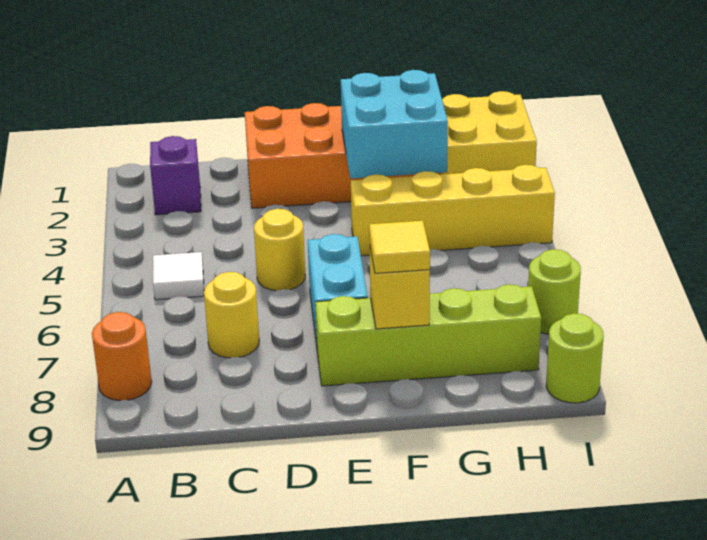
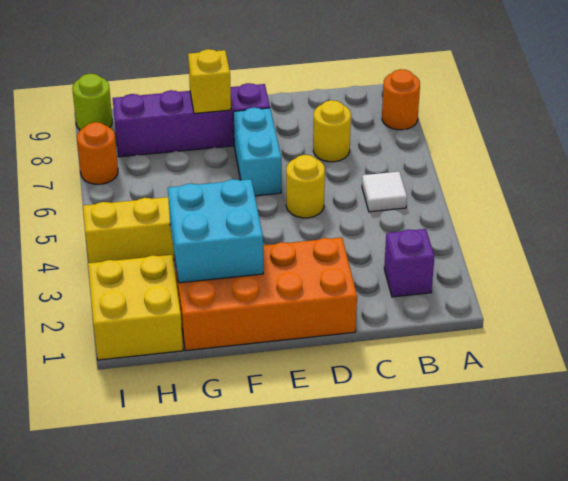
lime 1x4 brick [315,284,541,386] -> purple 1x4 brick [113,83,270,157]
yellow 1x1 tile [369,221,430,273] -> none
lime 1x1 round brick [528,249,581,334] -> orange 1x1 round brick [77,122,118,184]

